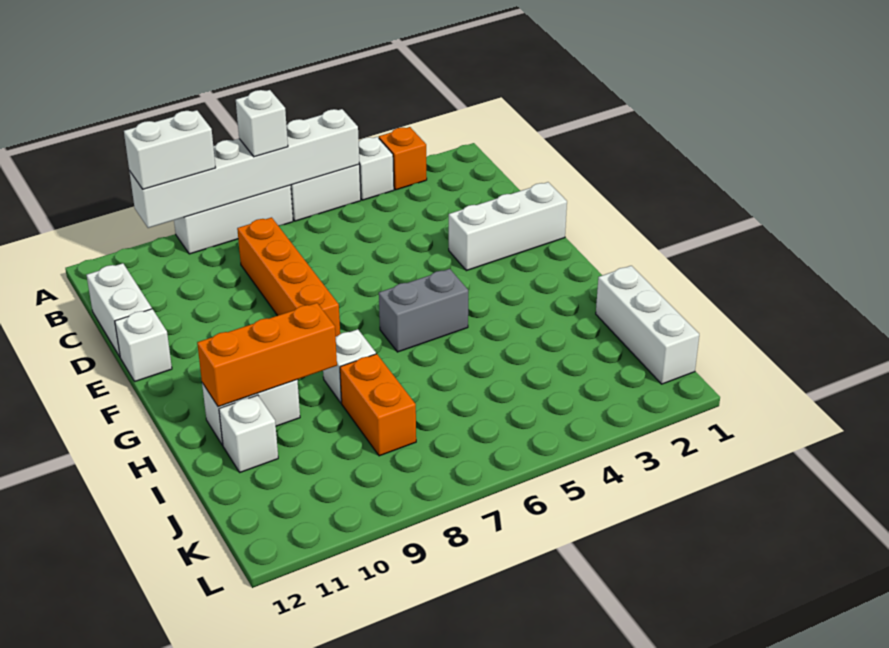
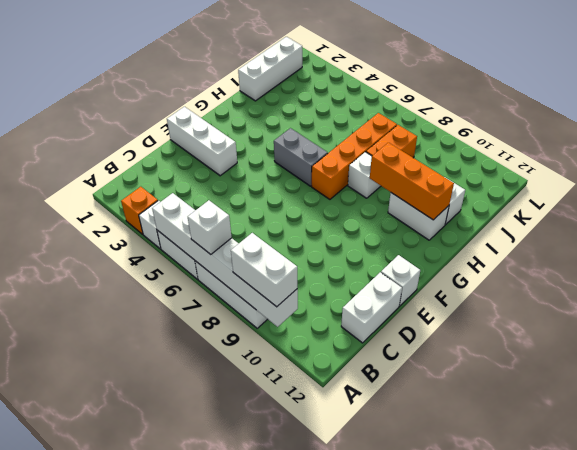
orange 1x4 brick [237,217,340,336] -> orange 1x4 brick moved to [312,113,397,199]

